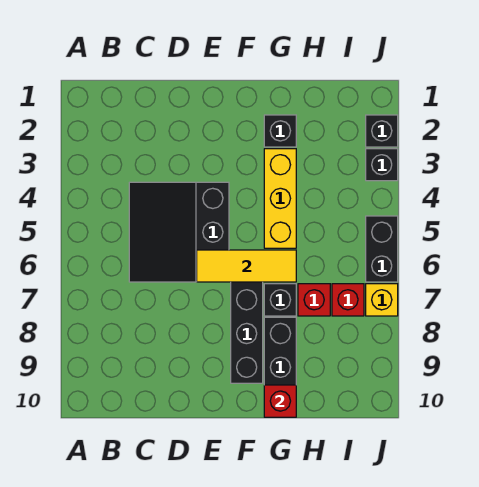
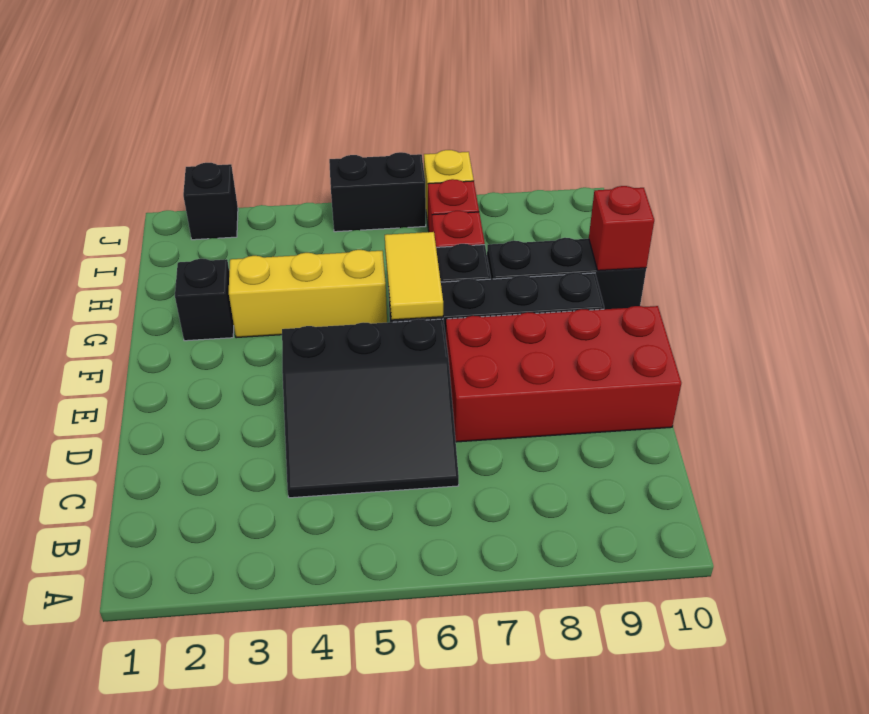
none -> red 2x4 brick [446,306,681,442]
yellow 1x3 tile [197,250,296,282] -> yellow 1x2 tile [385,232,443,320]
black 1x1 brick [366,149,398,181] -> none

